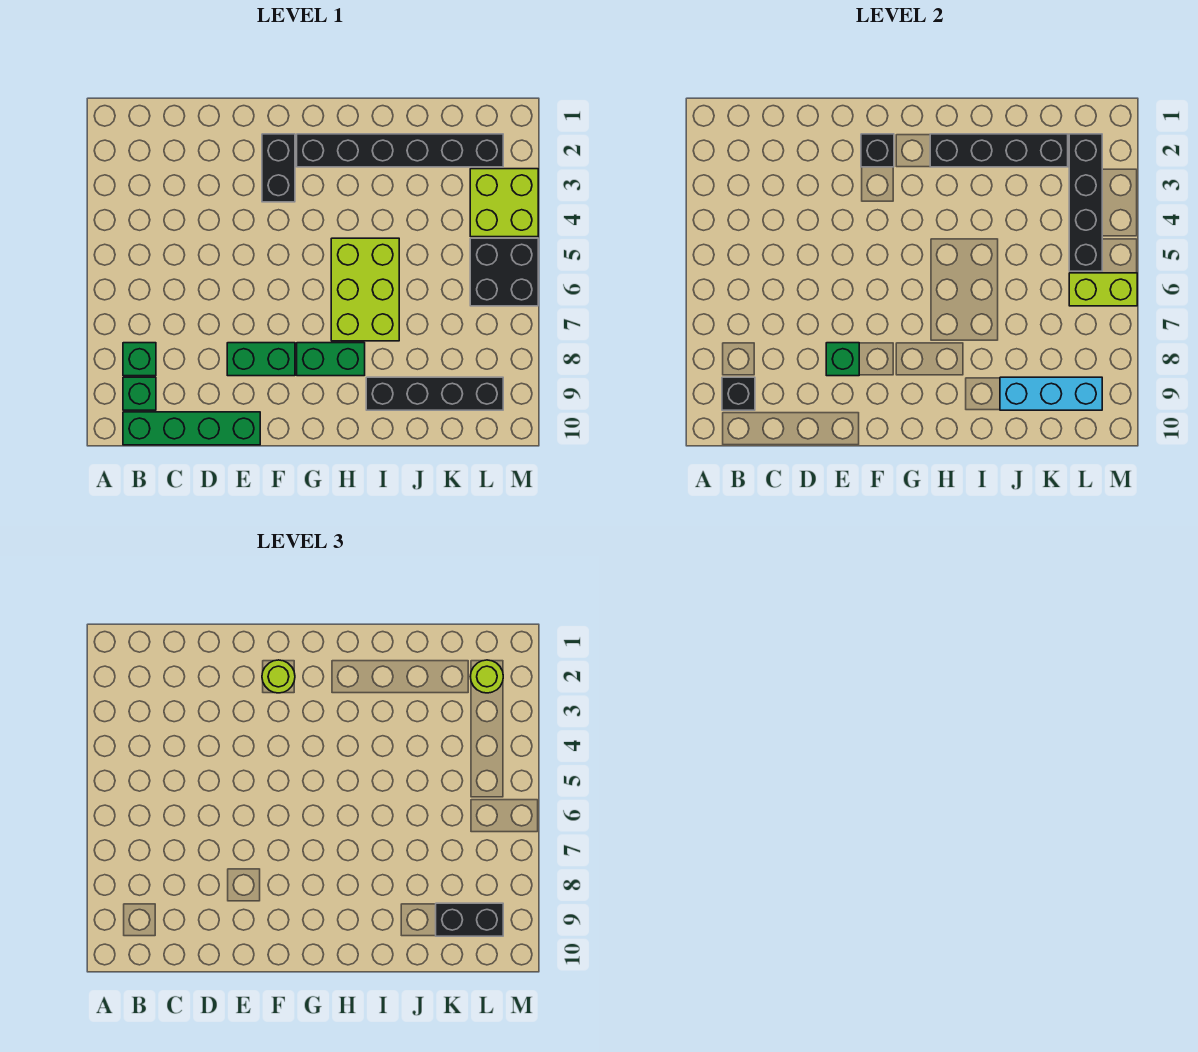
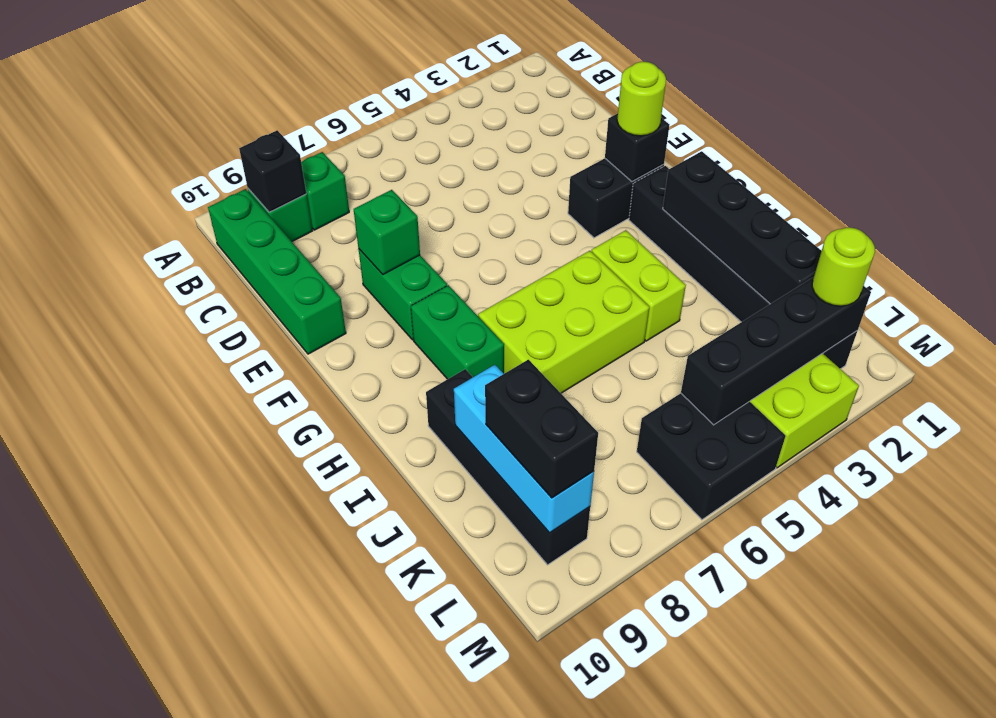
lime 1x2 brick [1069,273,1137,306] -> lime 1x2 brick moved to [592,230,686,341]

